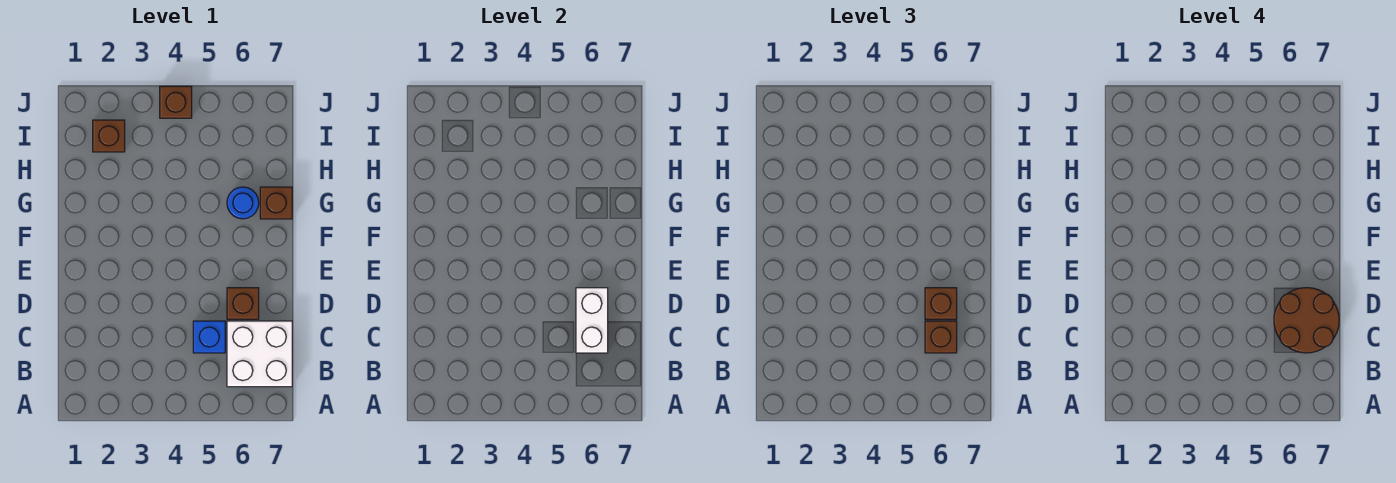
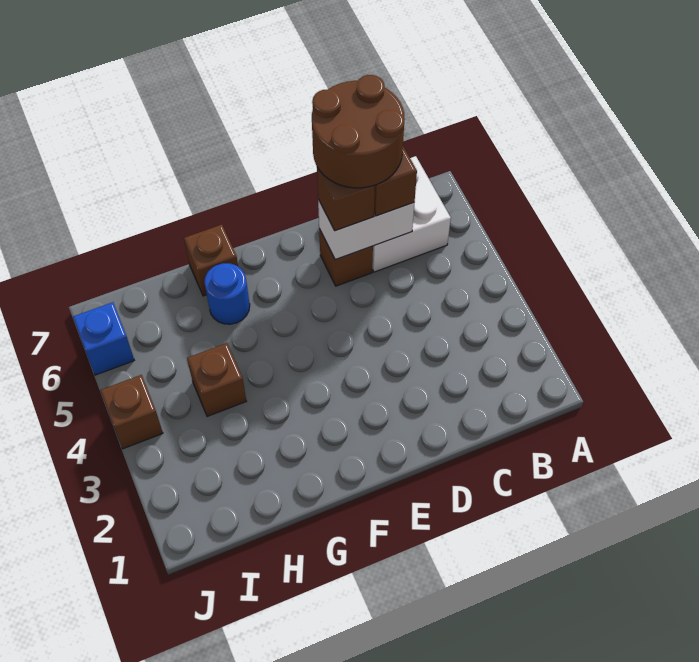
blue 1x1 brick [193,321,225,353] -> blue 1x1 brick moved to [73,302,134,375]
brown 1x1 brick [93,120,125,152] -> brown 1x1 brick moved to [187,343,246,416]

